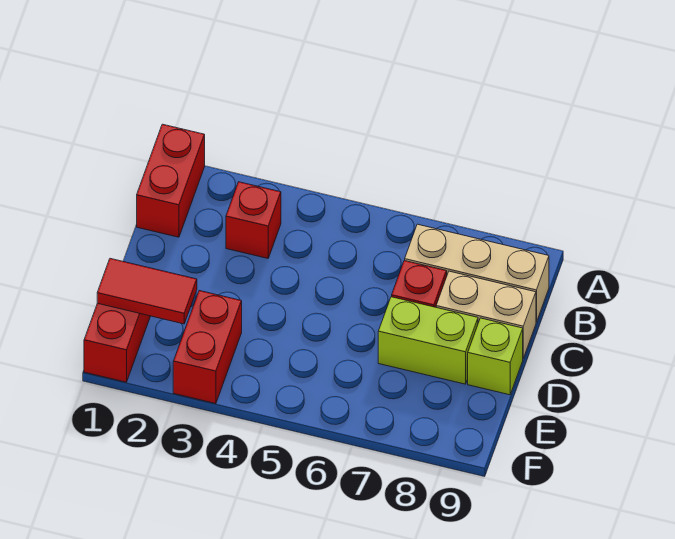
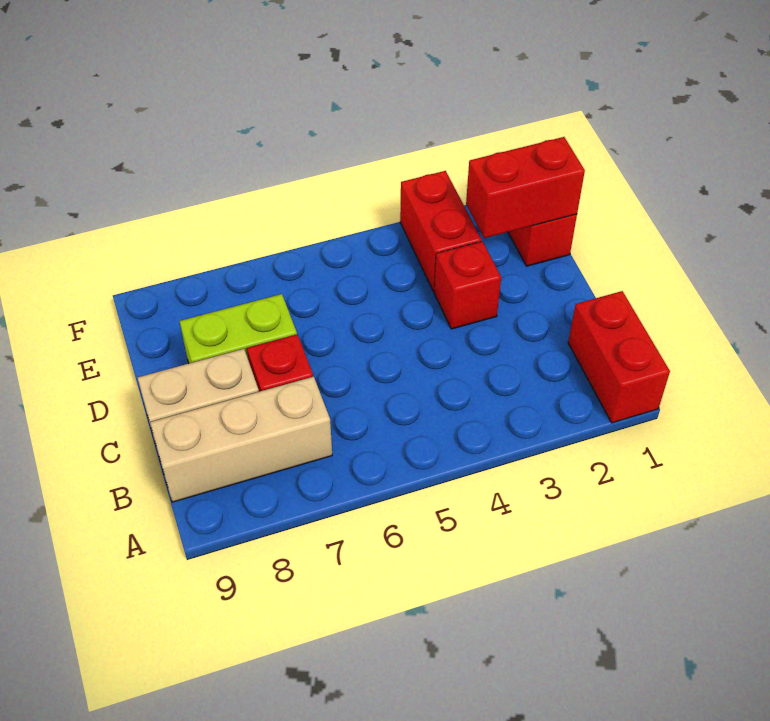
red 1x1 brick [226,182,281,258] -> red 1x1 brick moved to [434,241,501,329]
lime 1x1 brick [468,318,523,395] -> none
red 1x2 tile [97,258,197,324] -> red 1x2 brick [466,137,585,238]

